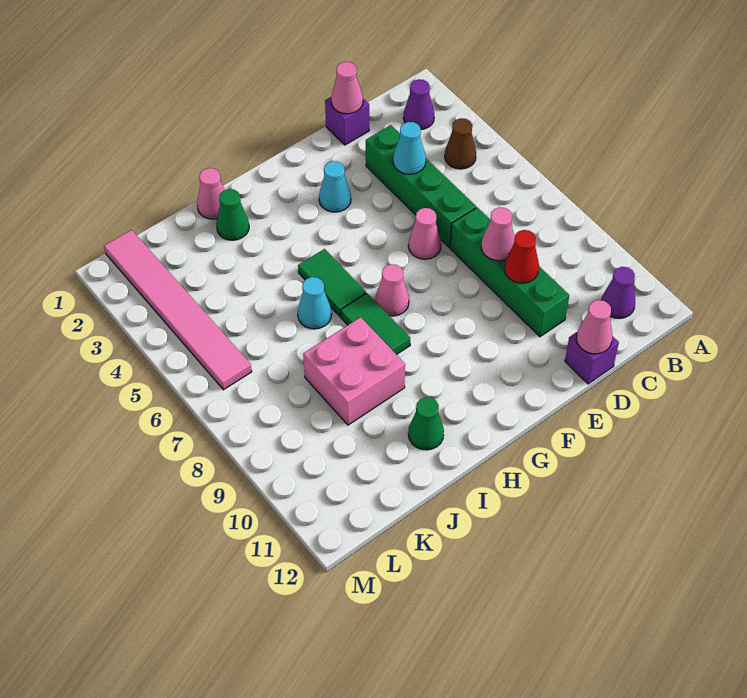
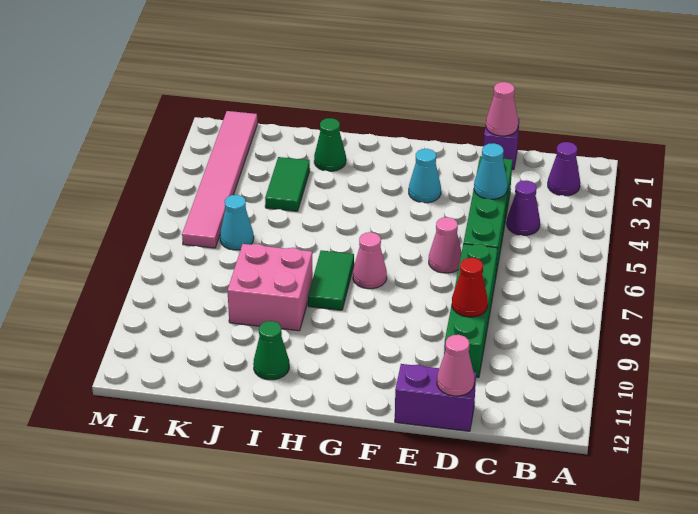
brown 1x1 cone [445,118,476,169] -> none
purple 1x1 cone [602,267,635,319] -> purple 1x1 cone moved to [507,181,540,235]
pink 1x1 cone [481,207,515,261] -> none
purple 1x1 brick [565,332,619,384] -> purple 1x2 brick [395,364,476,431]
green 1x2 tile [298,249,366,316] -> green 1x2 tile moved to [265,157,310,211]
pink 1x1 cone [197,168,225,219] -> none
cyan 1x1 cone [298,277,332,329] -> cyan 1x1 cone moved to [220,195,254,250]

